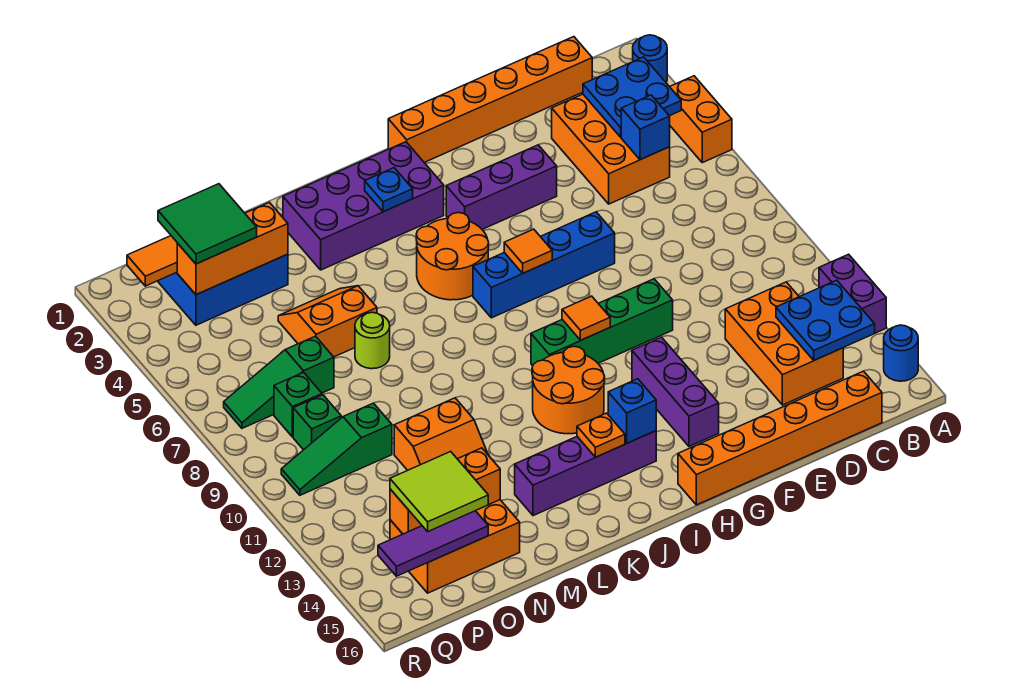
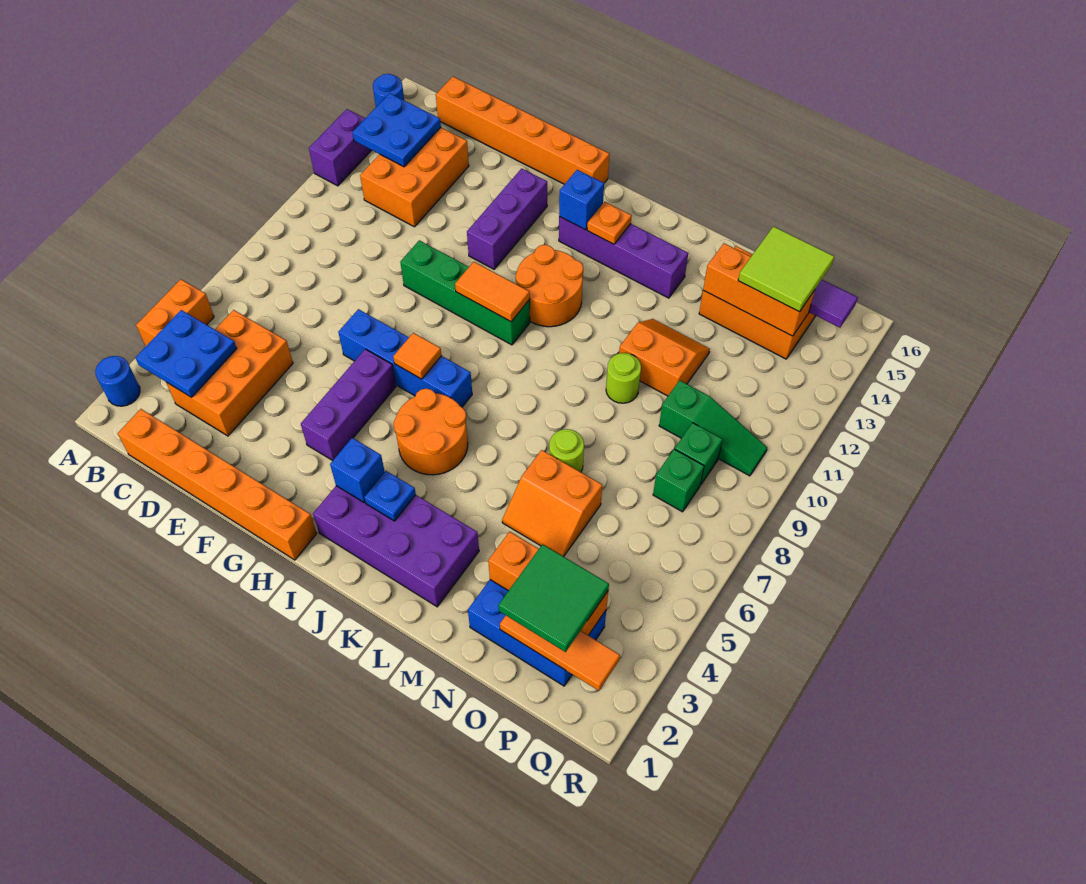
blue 1x1 brick [621,95,670,160] -> blue 1x1 brick moved to [330,438,385,502]
purple 1x3 brick [446,145,557,229] -> purple 1x3 brick turned to [301,349,396,461]
orange 1x1 tile [562,296,610,340] -> orange 1x2 tile [455,262,530,322]
none -> lime 1x1 round brick [606,353,641,403]
green 1x3 slope [224,336,334,428] -> none

